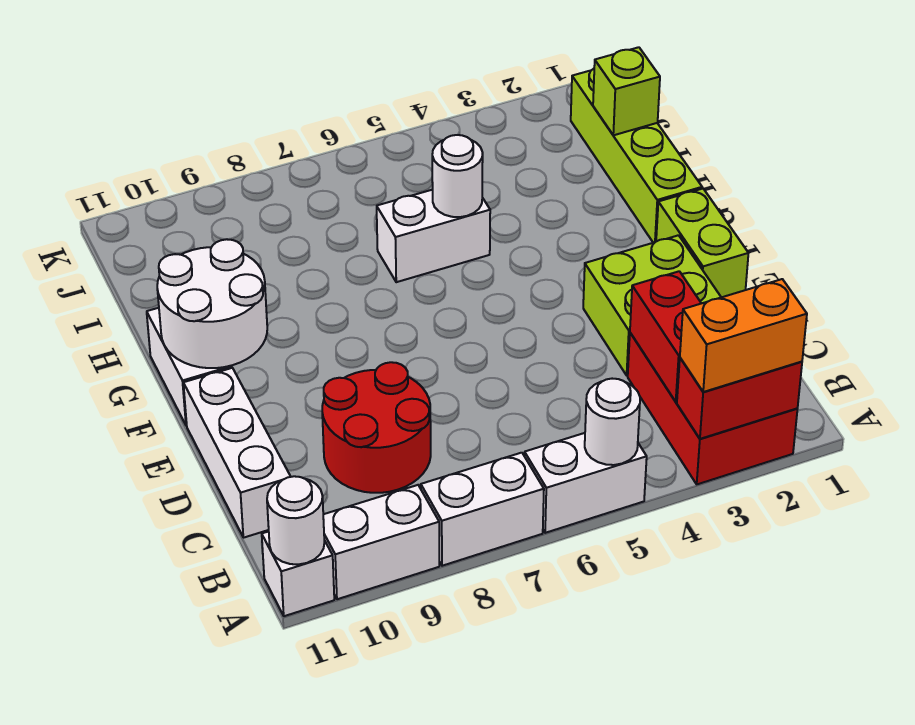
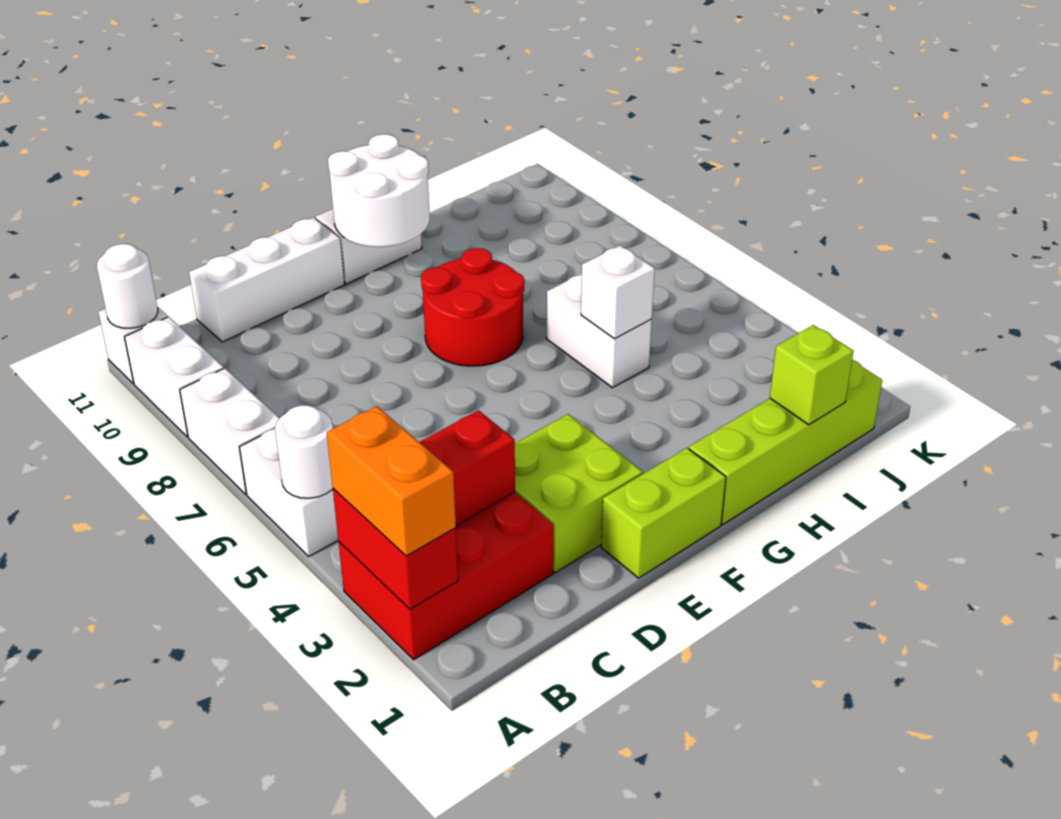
red 2x2 round brick [322,362,431,493] -> red 2x2 round brick moved to [421,248,524,366]
white 1x1 round brick [432,135,483,217] -> white 1x1 brick [581,245,655,339]

